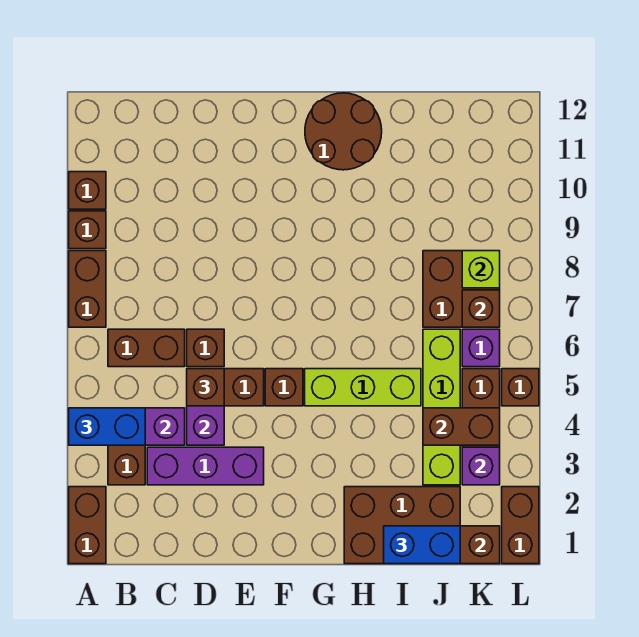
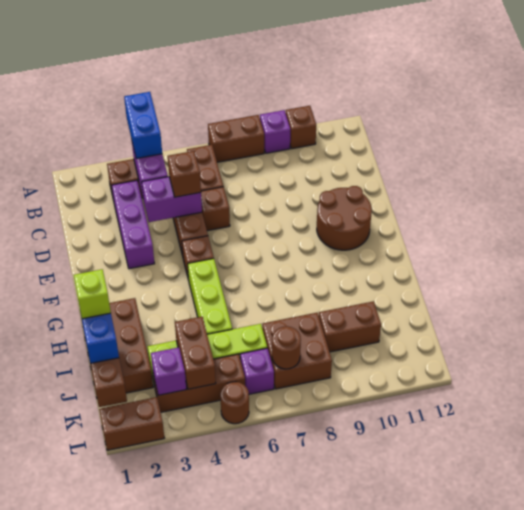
brown 1x2 brick [69,487,106,564] -> brown 1x2 brick moved to [319,301,381,352]
brown 1x1 brick [69,211,106,249] -> purple 1x1 brick [260,110,290,153]
brown 2x2 round brick [305,93,382,170] -> brown 2x2 round brick moved to [317,186,372,250]
brown 1x1 brick [462,290,500,327] -> brown 1x1 round brick [272,326,301,369]
lime 1x1 brick [462,251,500,288] -> lime 1x1 brick moved to [74,269,111,319]
brown 1x1 brick [502,369,539,406] -> brown 1x1 round brick [220,382,249,424]

